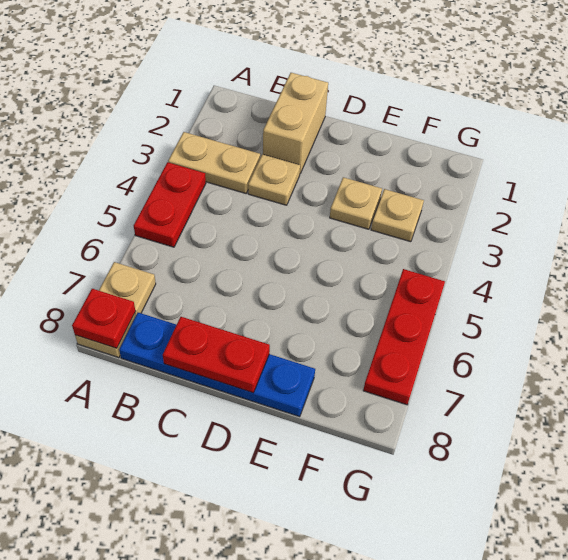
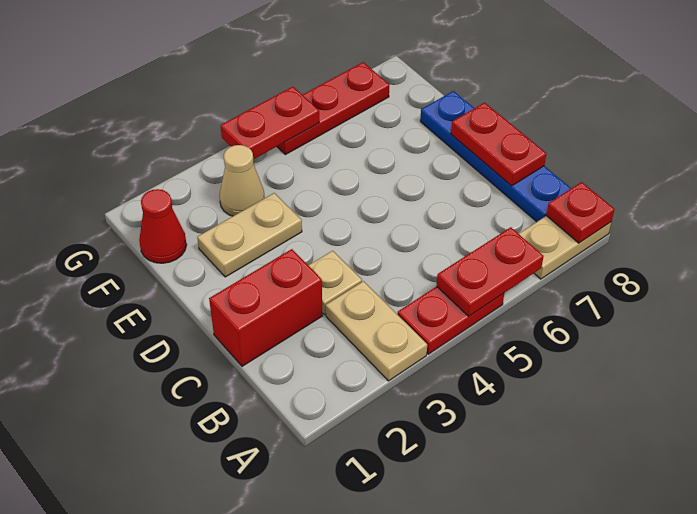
none -> red 1x2 plate [437,227,544,316]
tan 1x2 brick [263,73,328,173] -> red 1x2 brick [209,249,322,366]
tan 1x1 plate [330,177,382,229] -> tan 1x2 plate [197,193,302,277]
none -> red 1x1 cone [139,189,187,263]
tan 1x1 plate [371,189,424,242] -> tan 1x1 cone [219,145,265,216]
none -> red 1x2 plate [220,87,319,159]

